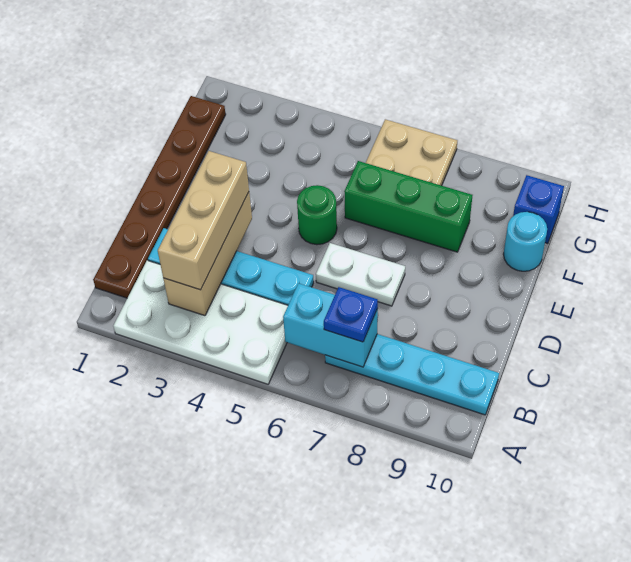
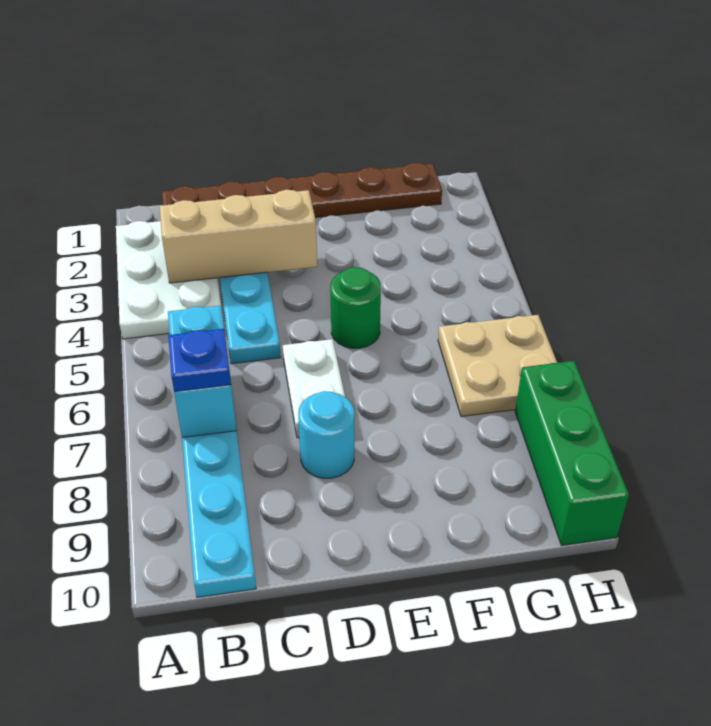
white 2x4 plate [113,260,288,384] -> white 2x3 plate [116,221,221,339]
tan 1x3 brick [158,151,249,290] -> none
green 1x3 brick [344,161,472,252] -> green 1x3 brick moved to [515,361,629,545]
cyan 1x1 round brick [503,212,547,271] -> cyan 1x1 round brick moved to [298,391,354,478]
blue 1x1 brick [513,175,564,244] -> none

